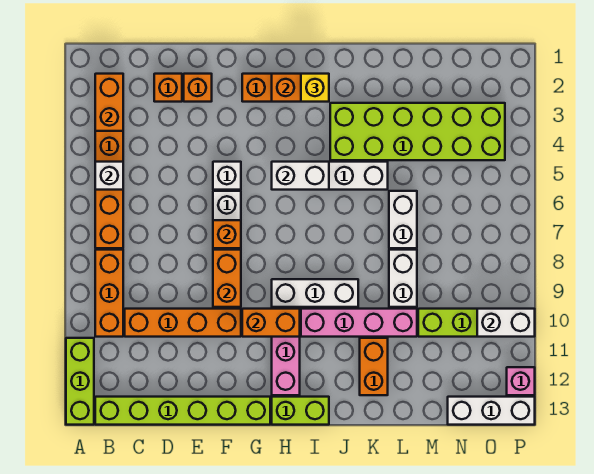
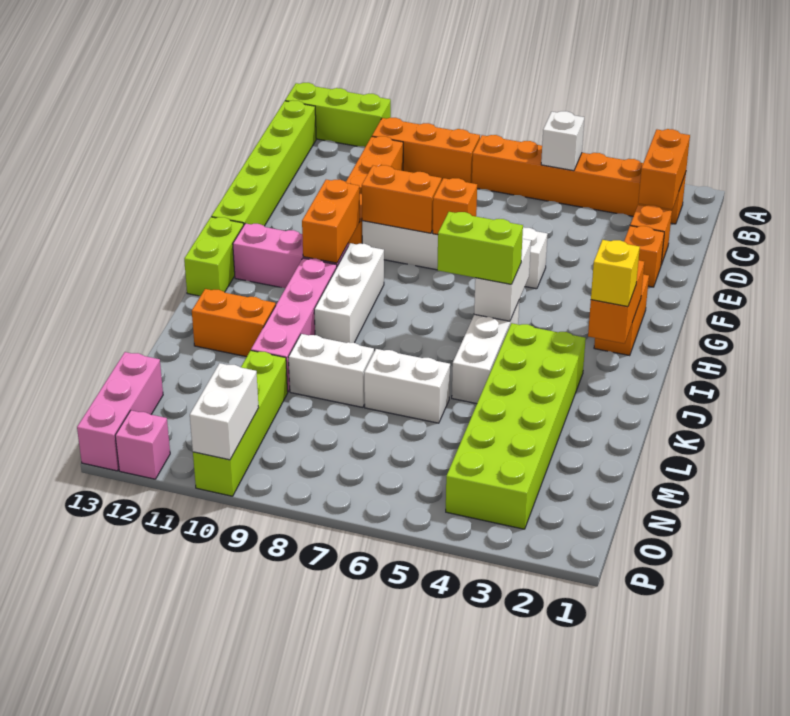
orange 1x2 brick [95,74,123,131] -> orange 1x2 brick turned to [638,129,690,210]
none -> lime 1x2 brick [437,212,523,284]
white 1x3 brick [448,397,535,425] -> pink 1x3 brick [77,352,163,471]

